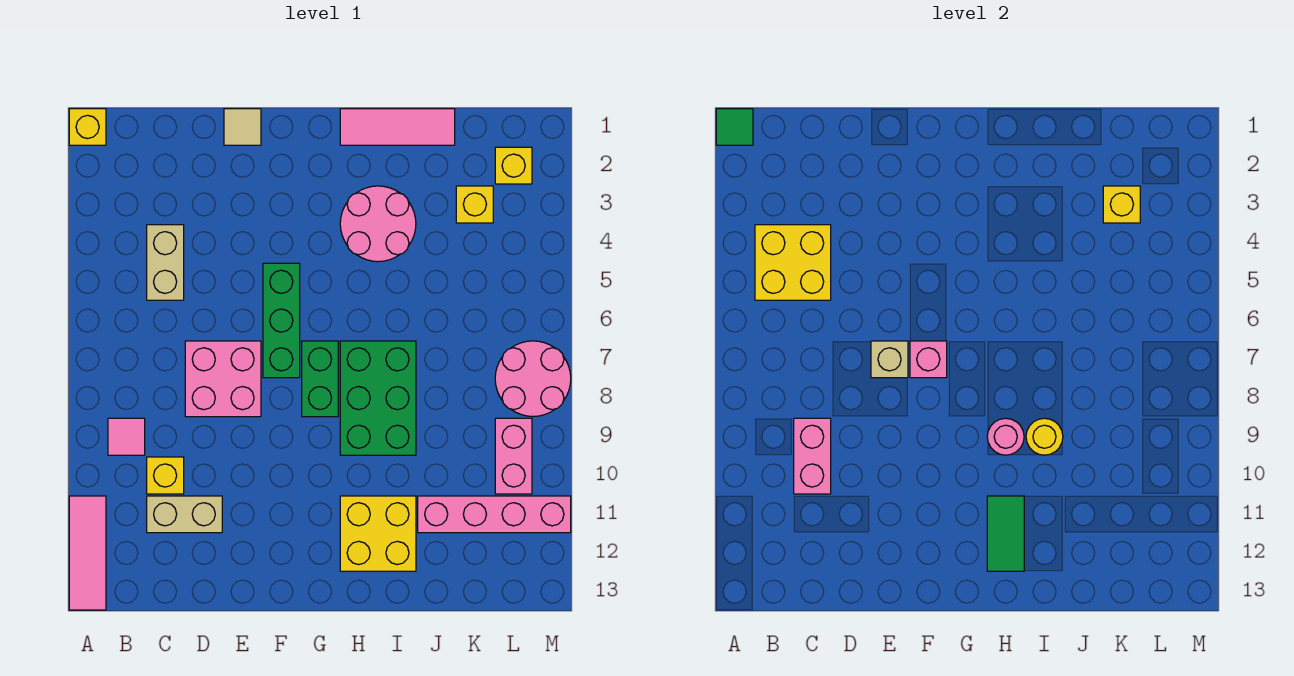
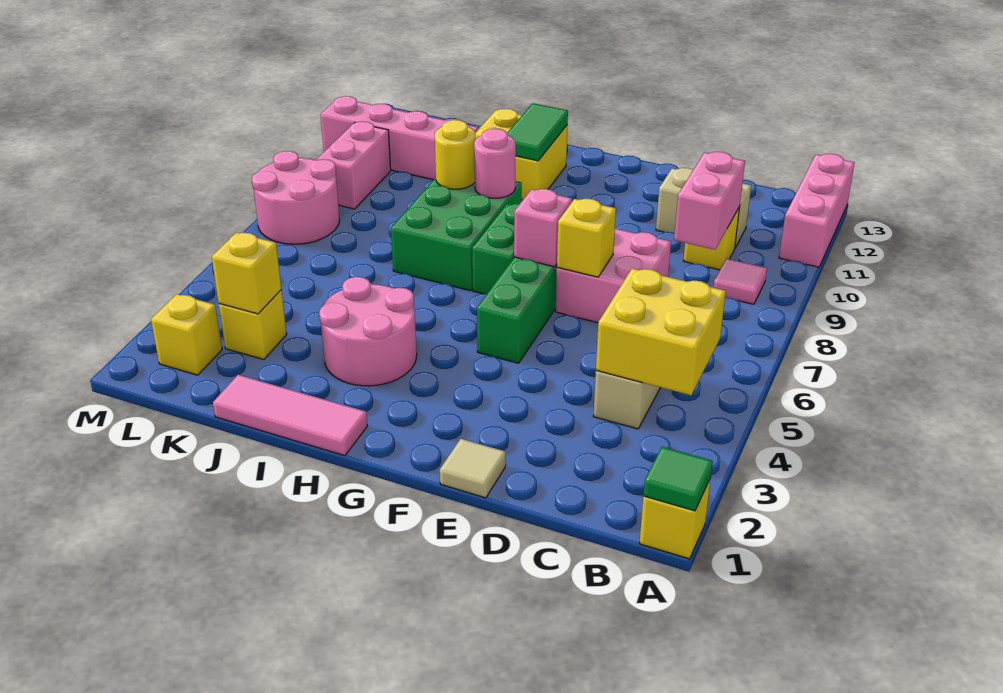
pink 1x3 tile [69,496,106,610] -> pink 1x3 brick [779,154,855,267]
tan 1x1 brick [871,341,908,378] -> yellow 1x1 brick [557,198,616,277]

